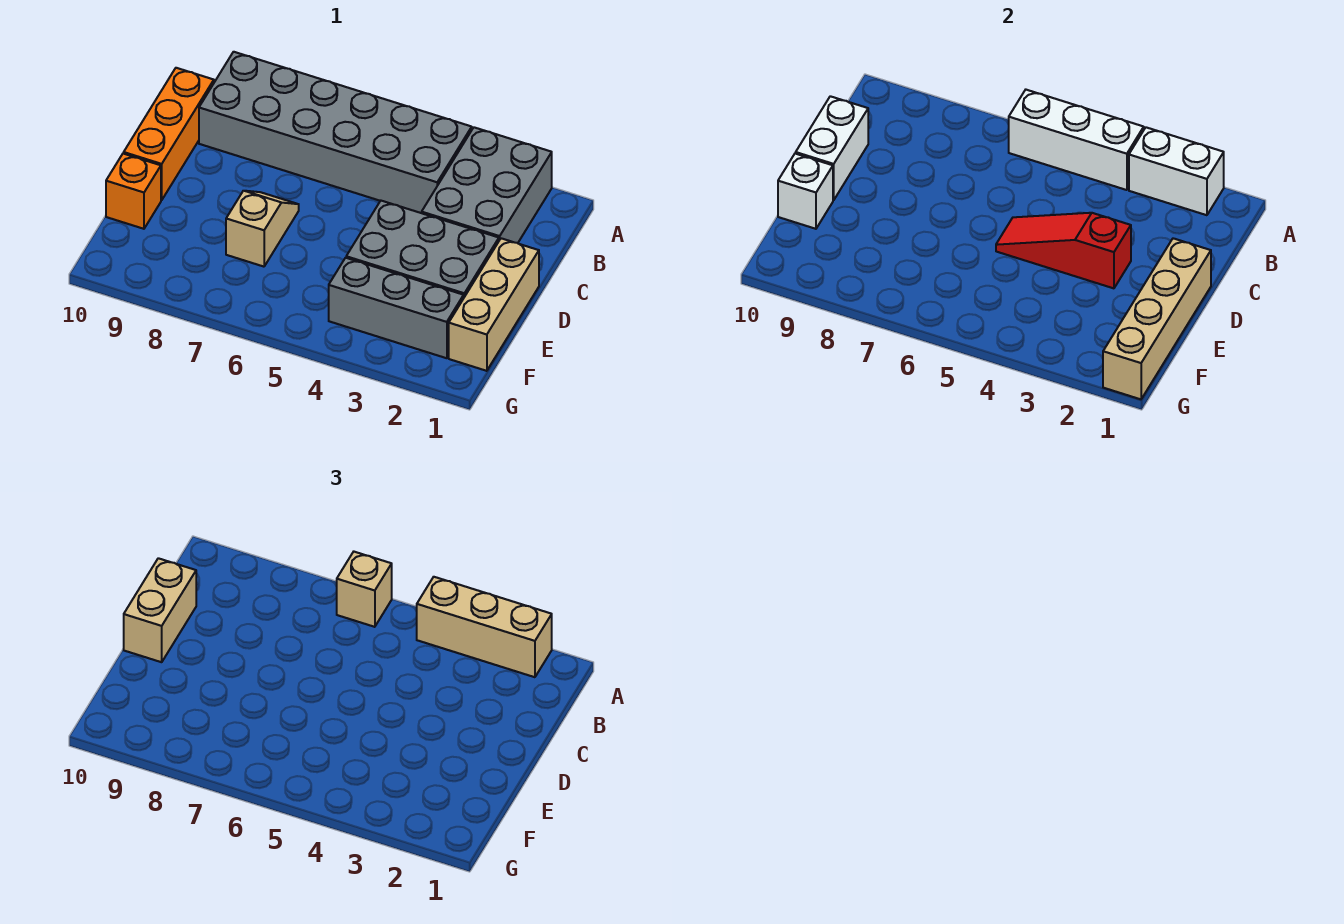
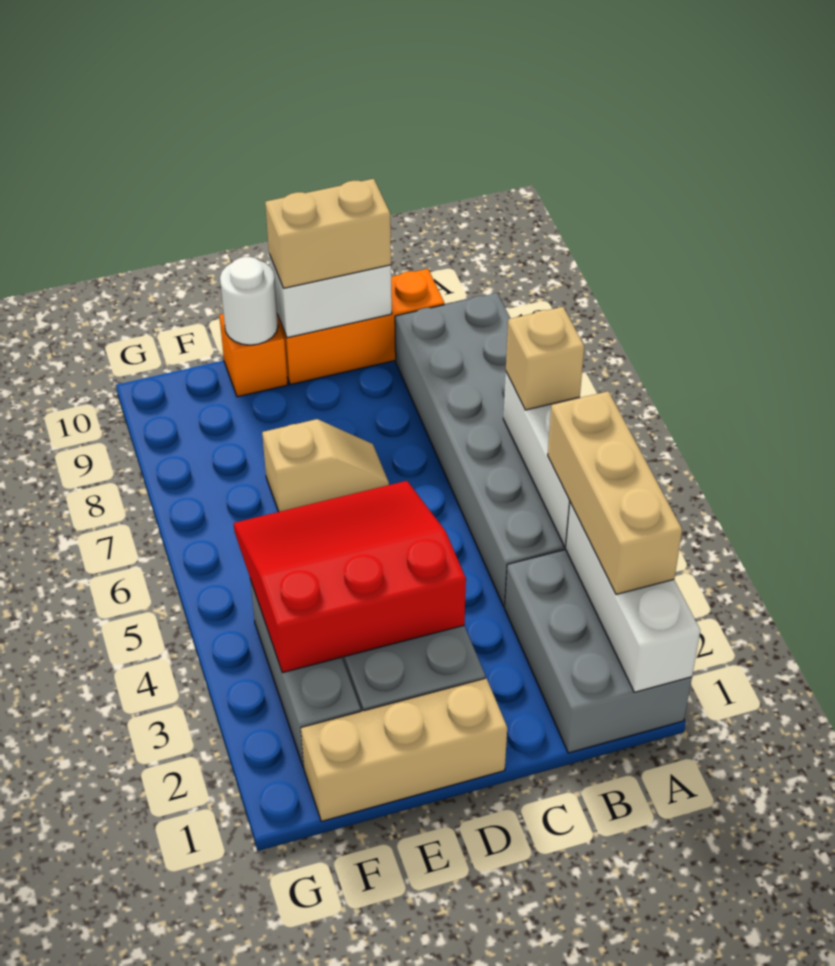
grey 2x3 brick [422,127,552,243] -> grey 2x3 brick turned to [505,550,692,753]
white 1x2 brick [1129,127,1224,215] -> white 1x3 brick [566,502,700,692]
tan 1x4 brick [1103,238,1211,399] -> none
red 1x3 slope [996,213,1131,288] -> red 3x3 slope [234,481,466,673]
white 1x1 brick [778,154,833,229] -> white 1x1 round brick [220,257,278,345]

